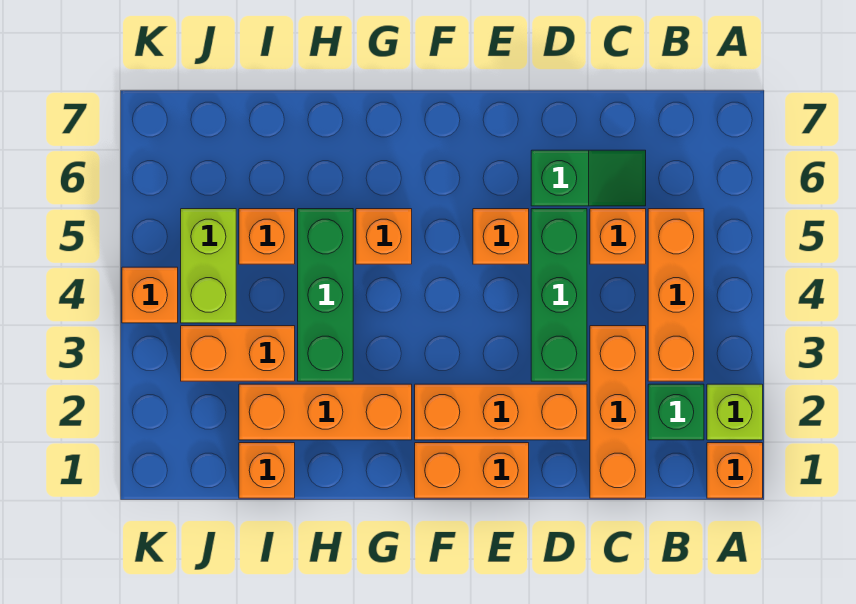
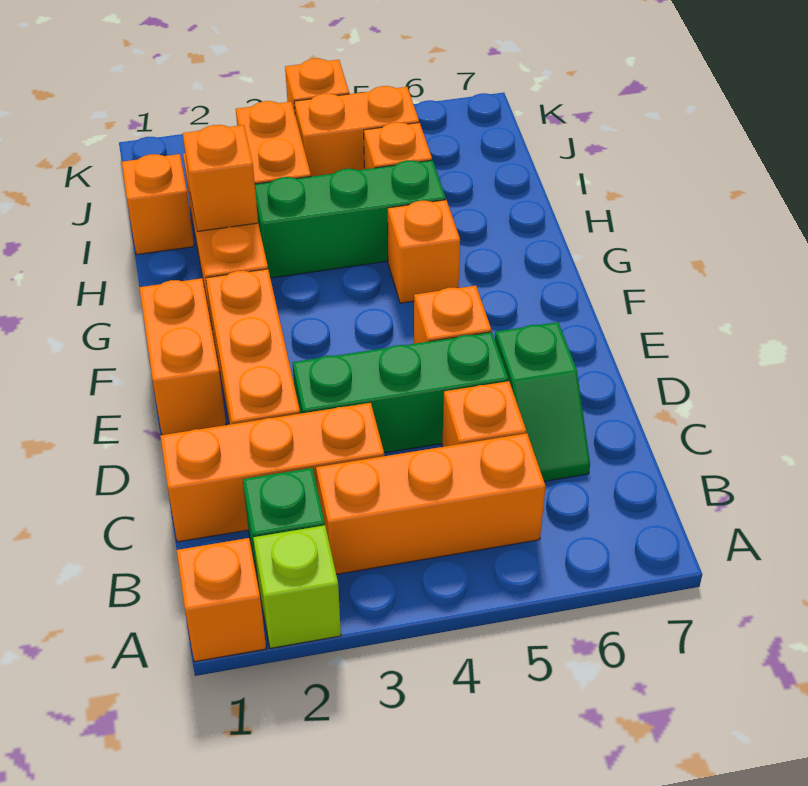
none -> orange 1x1 brick [183,125,258,232]
lime 1x2 brick [181,209,236,323] -> orange 1x2 brick [294,86,419,176]

